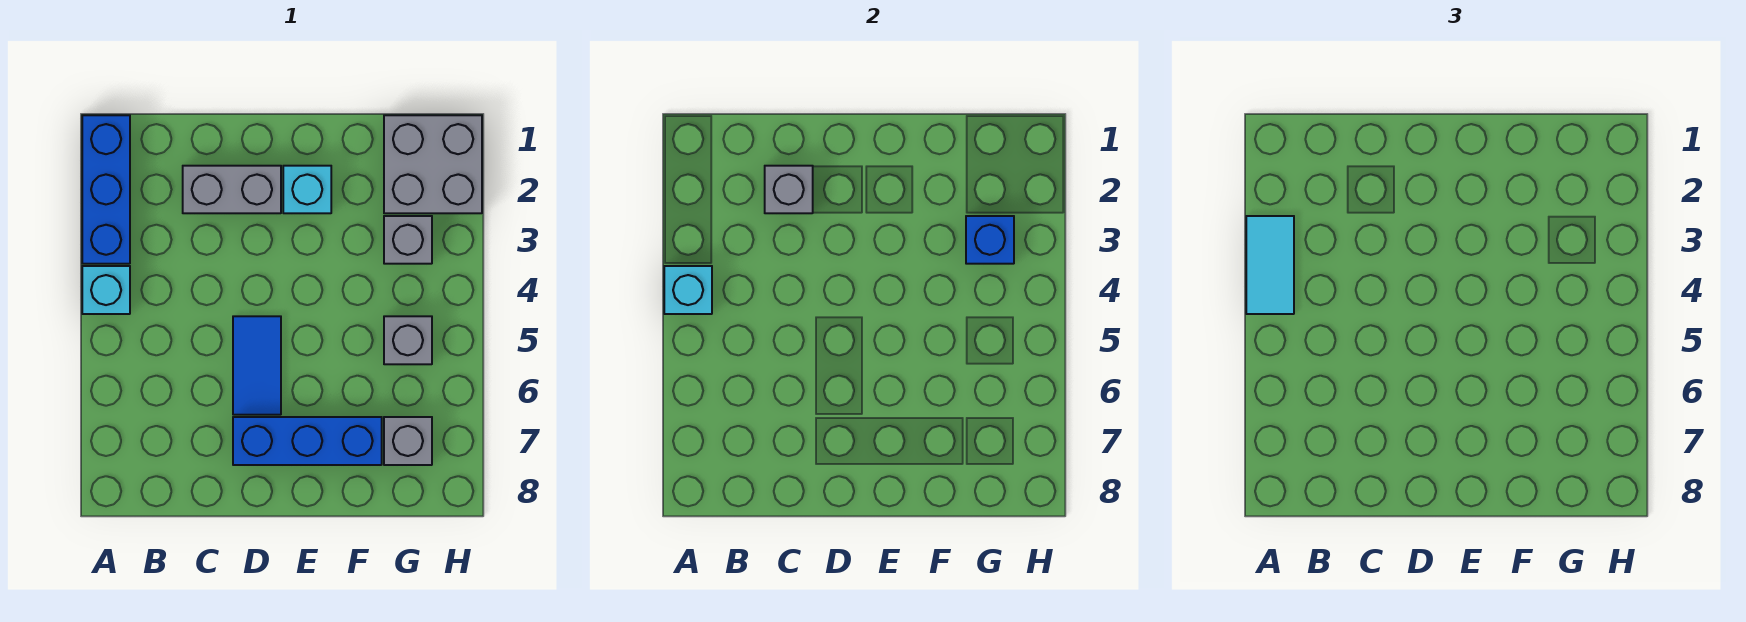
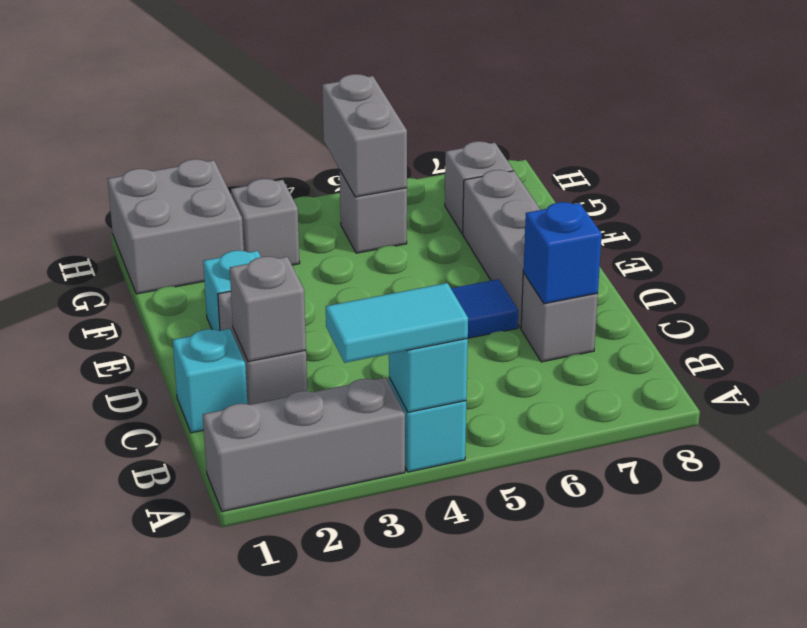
blue 1x3 brick [82,115,130,264] -> grey 1x3 brick [203,378,405,512]
none -> cyan 1x1 brick [173,329,247,433]
none -> grey 1x1 brick [521,273,598,362]
blue 1x3 brick [233,417,382,465] -> grey 1x3 brick [463,170,541,328]
blue 1x1 brick [966,216,1014,264] -> blue 1x1 brick moved to [523,202,602,304]
none -> grey 1x2 brick [322,74,407,197]

